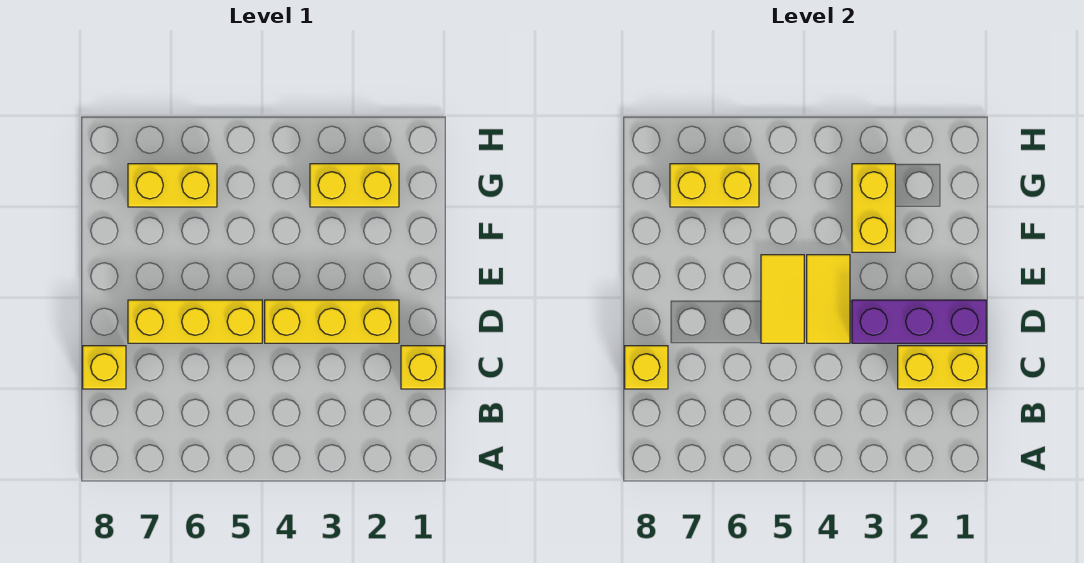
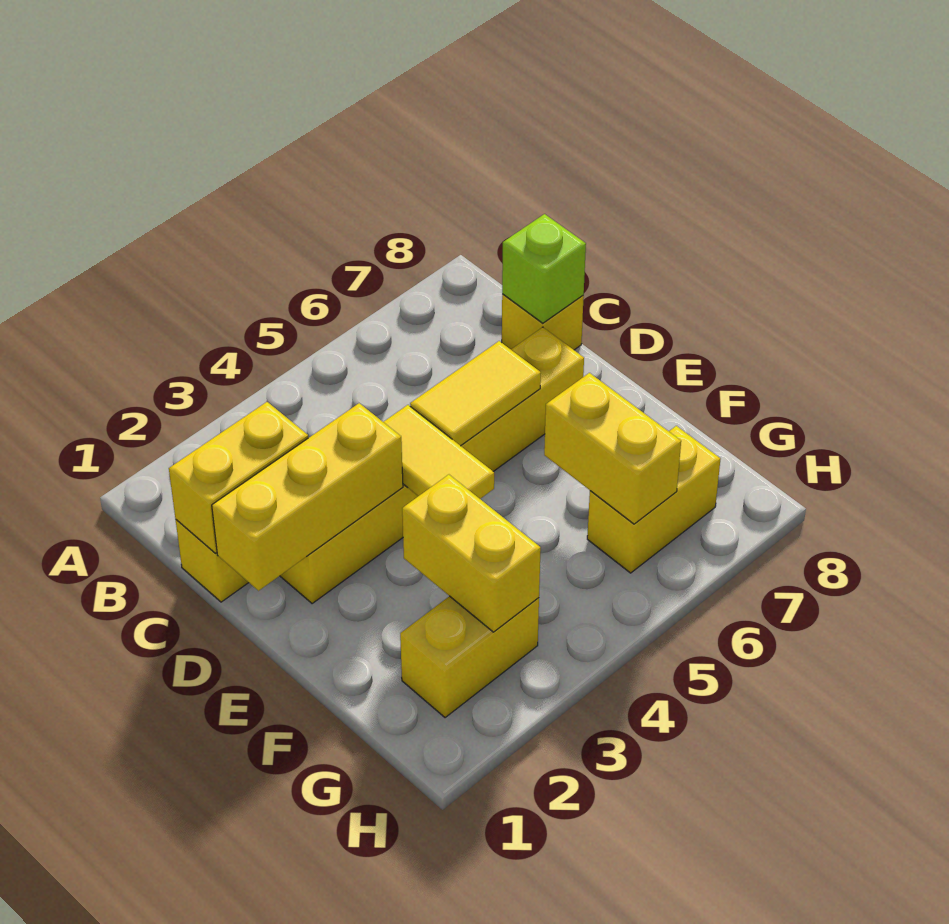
yellow 1x1 brick [625,346,668,389] -> lime 1x1 brick [502,214,586,323]
purple 1x3 brick [852,300,986,343] -> yellow 1x3 brick [212,403,403,591]
yellow 1x2 tile [761,255,804,343] -> yellow 1x2 tile turned to [410,341,541,446]
yellow 1x2 brick [670,164,759,207] -> yellow 1x2 brick turned to [544,373,681,524]

